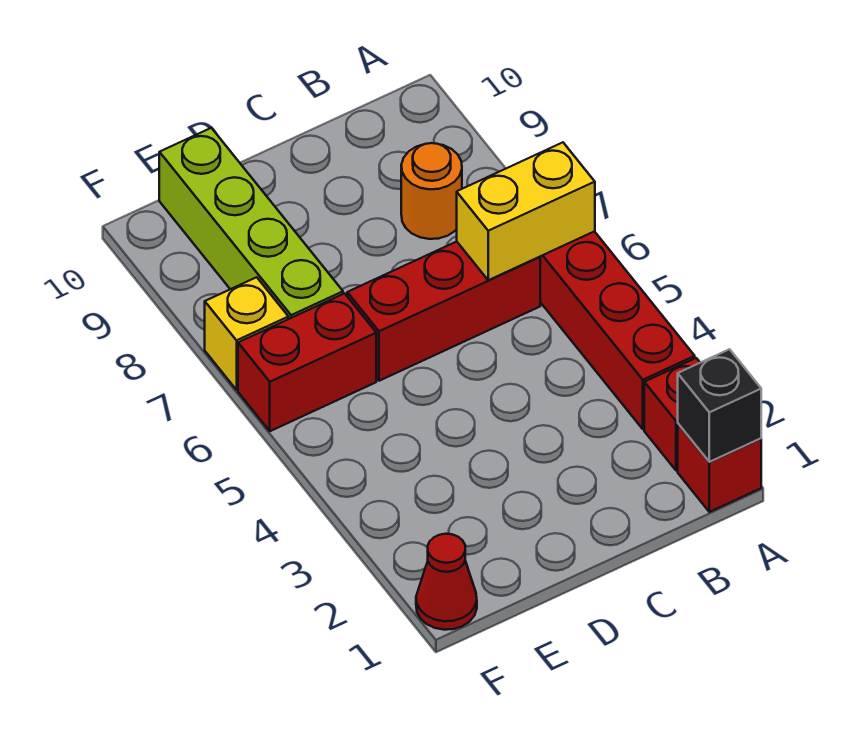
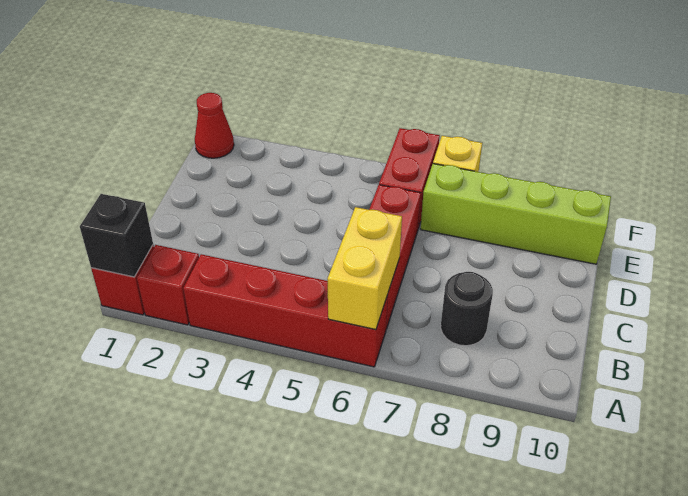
orange 1x1 round brick [401,143,462,239] -> black 1x1 round brick [441,272,493,346]

